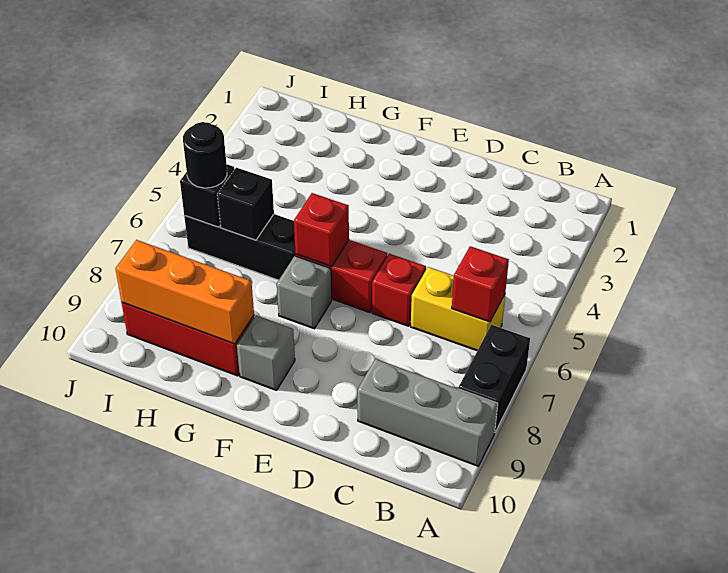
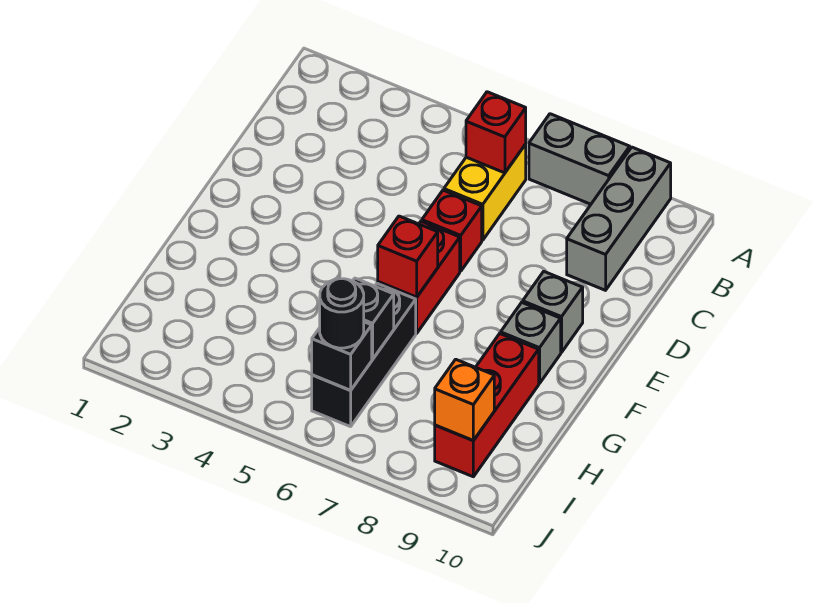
black 1x2 brick [458,325,530,432] -> grey 1x2 brick [529,114,630,204]
grey 1x1 brick [277,256,332,329] -> grey 1x1 brick moved to [523,272,583,353]
orange 1x3 brick [115,240,254,344] -> orange 1x1 brick [435,359,494,441]

